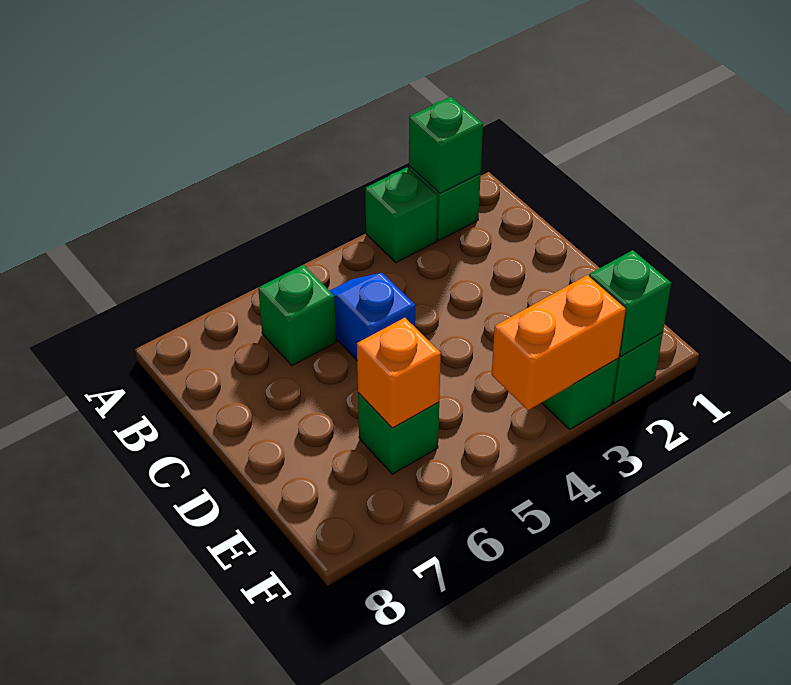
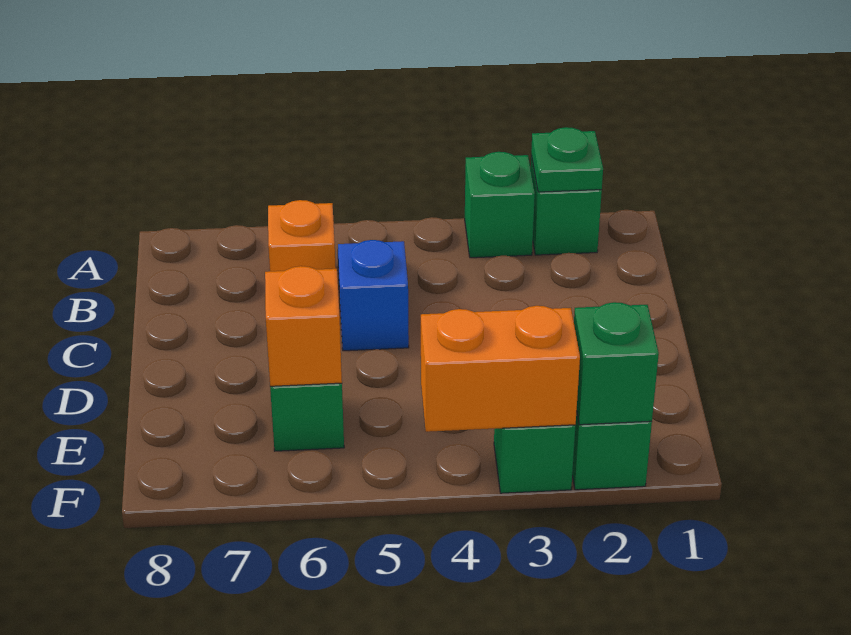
green 1x1 brick [409,97,483,193] -> green 1x1 plate [531,127,603,192]
green 1x1 brick [258,265,336,366] -> orange 1x1 brick [268,200,336,271]

